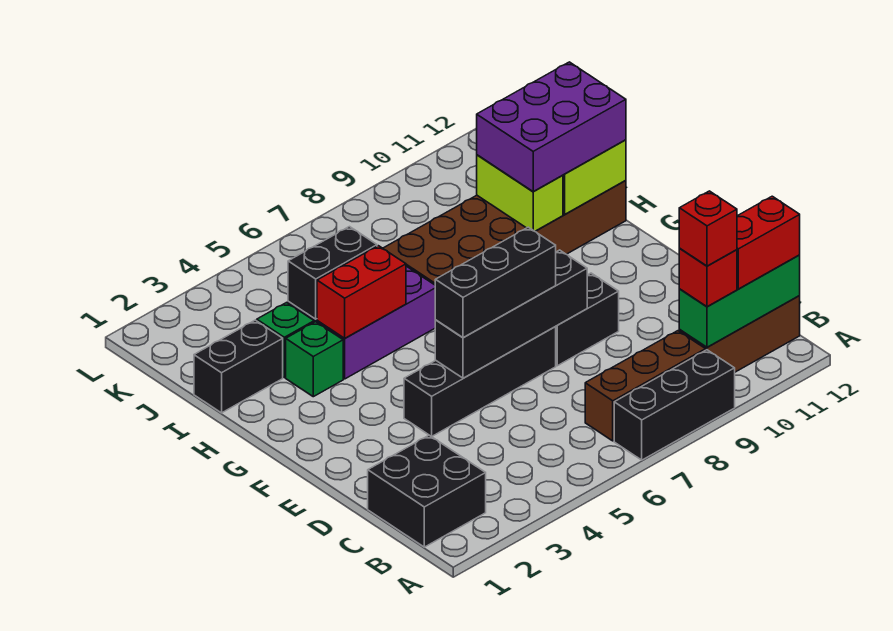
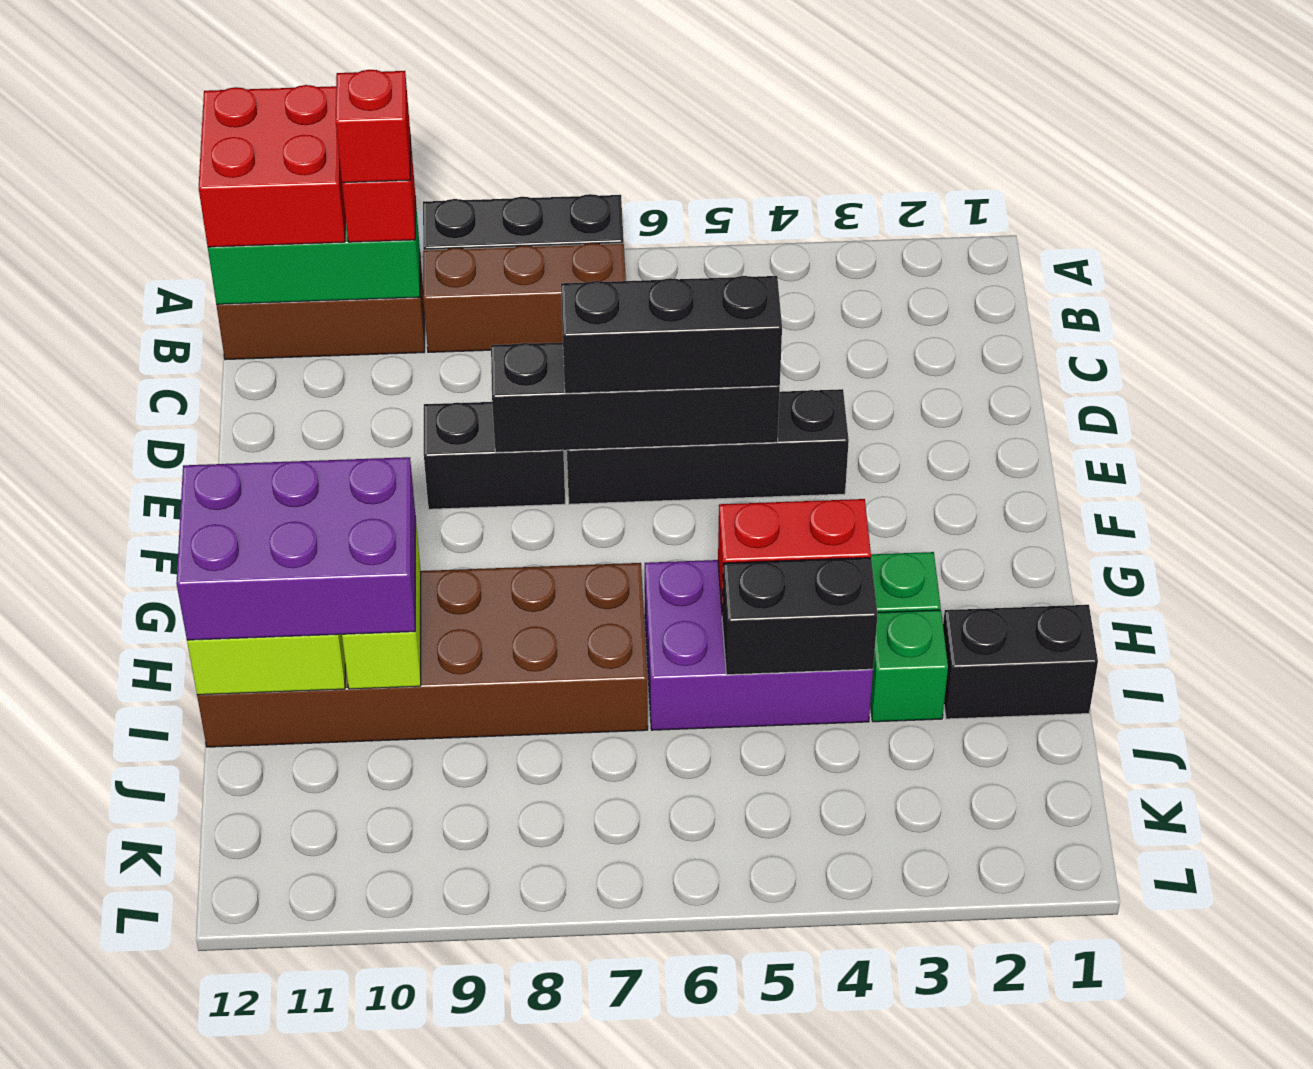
black 2x2 brick [368,435,486,547] -> none
red 1x2 brick [737,196,800,289] -> red 2x2 brick [199,85,345,247]

